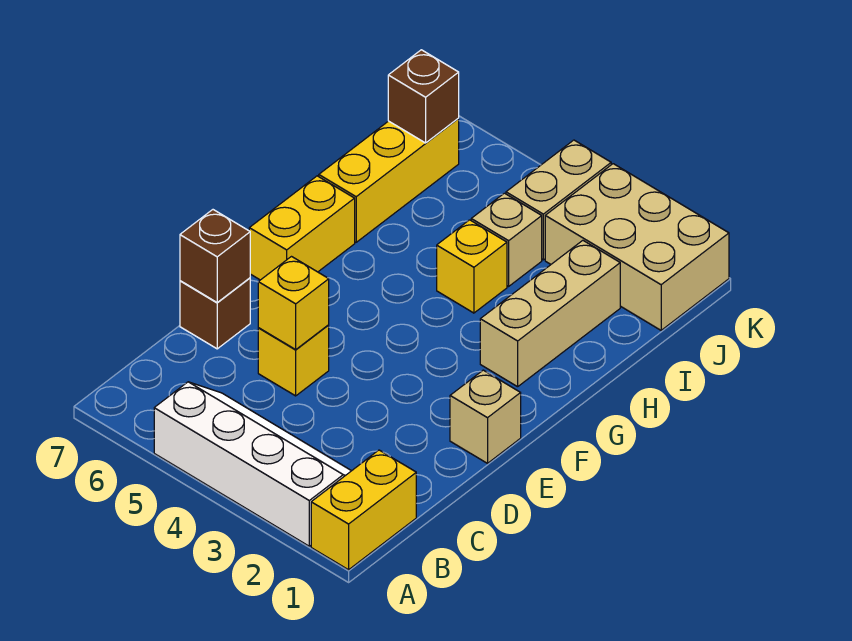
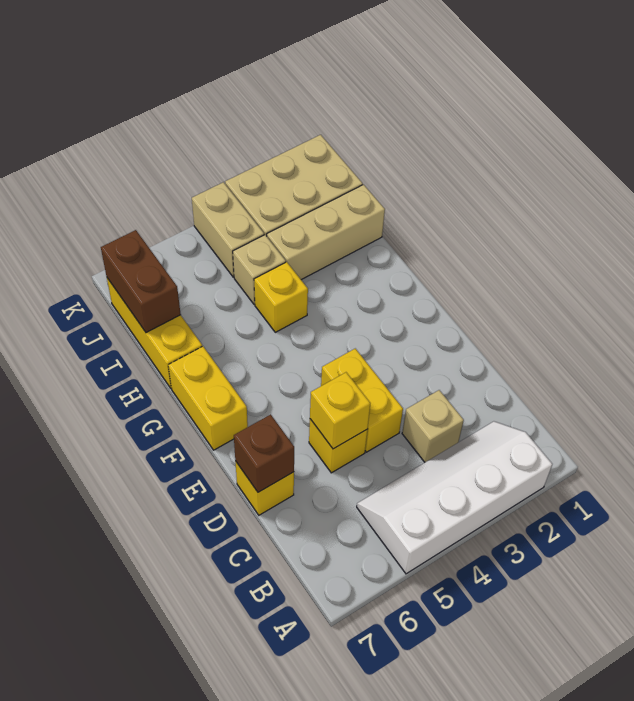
yellow 1x2 brick [311,450,416,570] -> yellow 1x2 brick moved to [321,349,403,452]
brown 1x1 brick [180,278,250,349] -> yellow 1x1 brick [235,461,294,515]
tan 1x1 brick [450,370,521,463] -> tan 1x1 brick moved to [402,390,464,462]
tan 1x3 brick [480,240,620,387] -> tan 1x3 brick turned to [267,184,385,280]
brown 1x1 brick [388,50,459,143] -> brown 1x2 brick [101,230,181,333]

